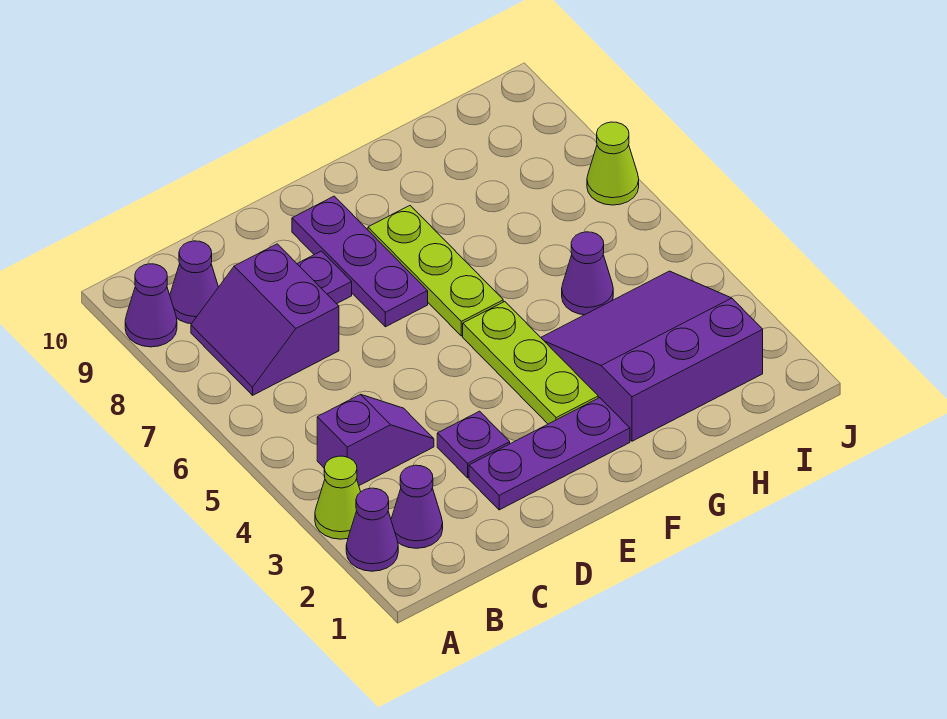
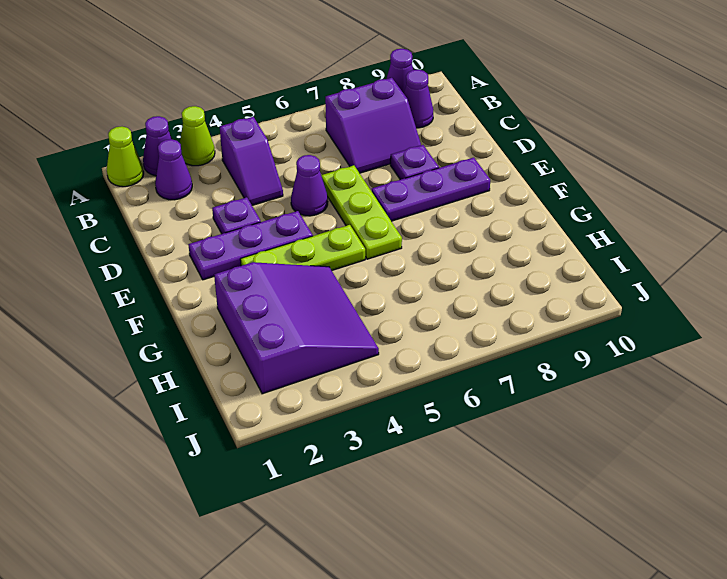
purple 2x2 slope [191,244,339,395] -> purple 2x2 slope turned to [325,78,421,173]
purple 1x3 plate [469,398,630,510] -> purple 1x3 plate turned to [188,211,313,280]
lime 1x3 plate [368,206,503,336] -> lime 1x3 plate turned to [321,165,402,259]
purple 1x1 cone [562,232,613,315] -> purple 1x1 cone moved to [291,155,328,216]
lime 1x1 cone [587,122,639,205] -> lime 1x1 cone moved to [107,127,144,187]

